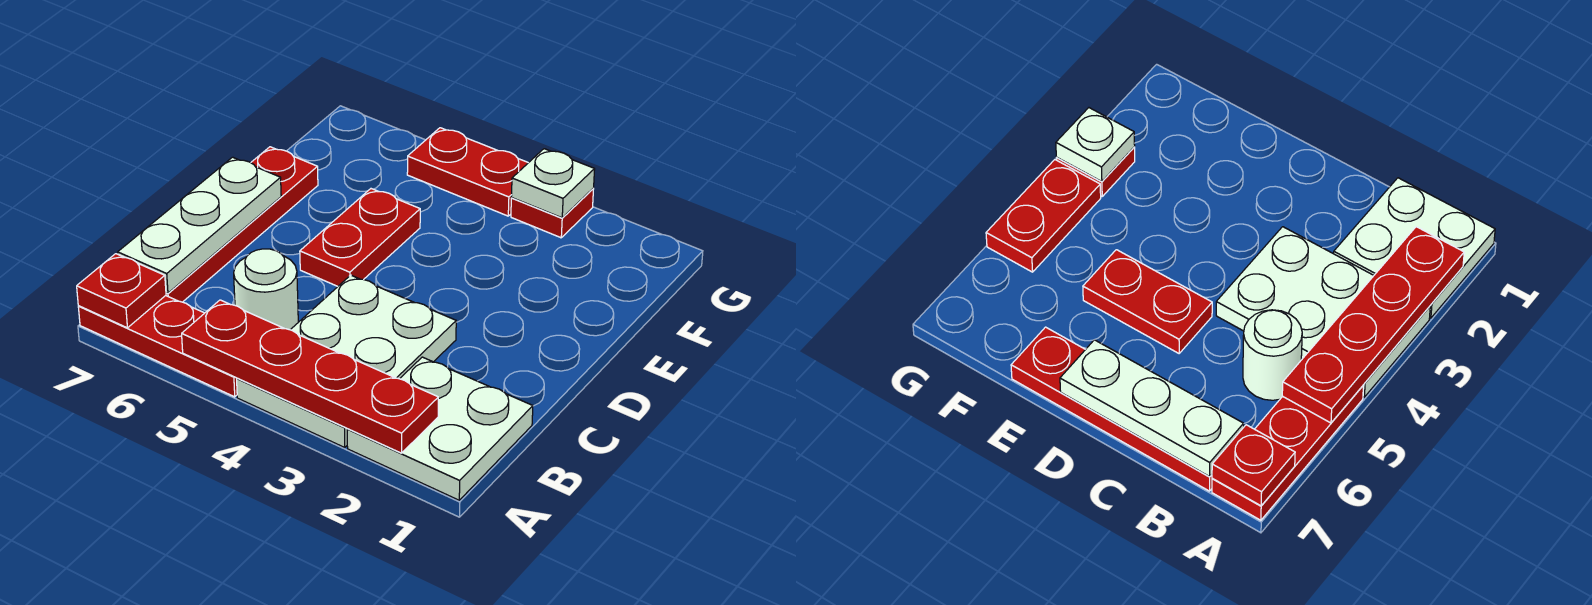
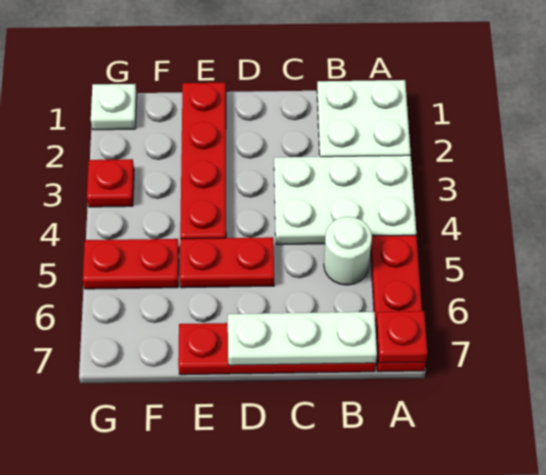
red 1x4 plate [182,300,438,453] -> red 1x4 plate moved to [180,83,226,239]
white 1x1 plate [511,149,595,218] -> white 1x1 plate moved to [91,84,137,130]
red 1x2 plate [407,128,528,216] -> red 1x2 plate turned to [83,239,179,289]

